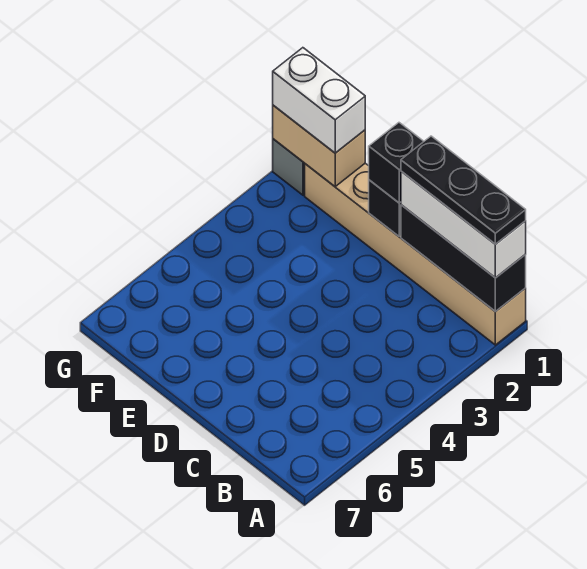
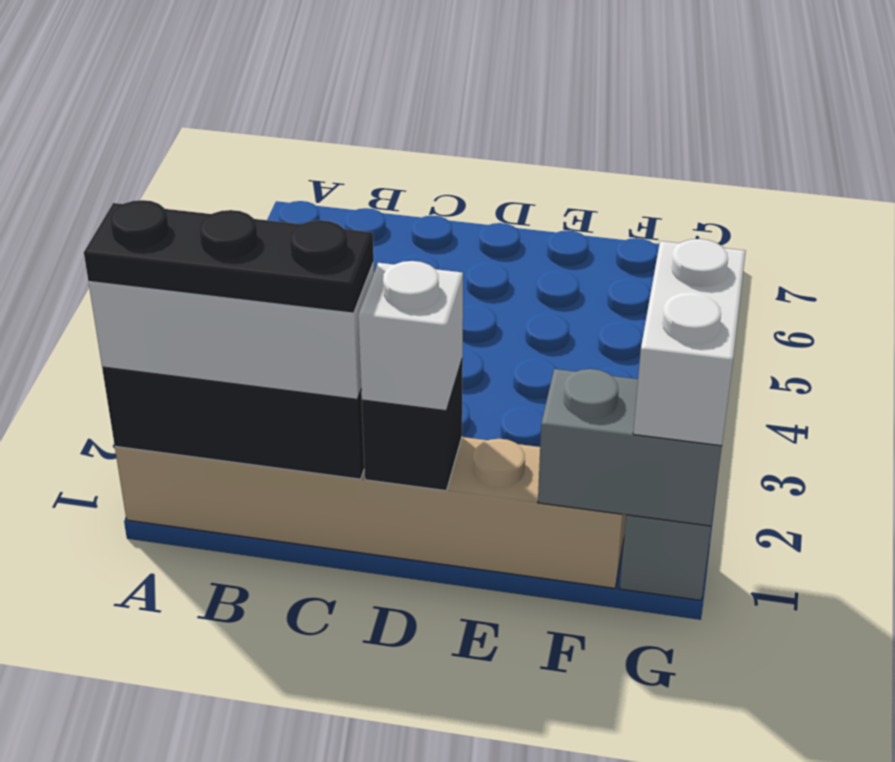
black 1x1 brick [369,123,424,203] -> white 1x1 brick [358,261,463,411]
tan 1x2 brick [273,105,365,187] -> grey 1x2 brick [538,369,722,526]
white 1x2 brick [273,48,365,153] -> white 1x2 brick turned to [633,239,746,446]

